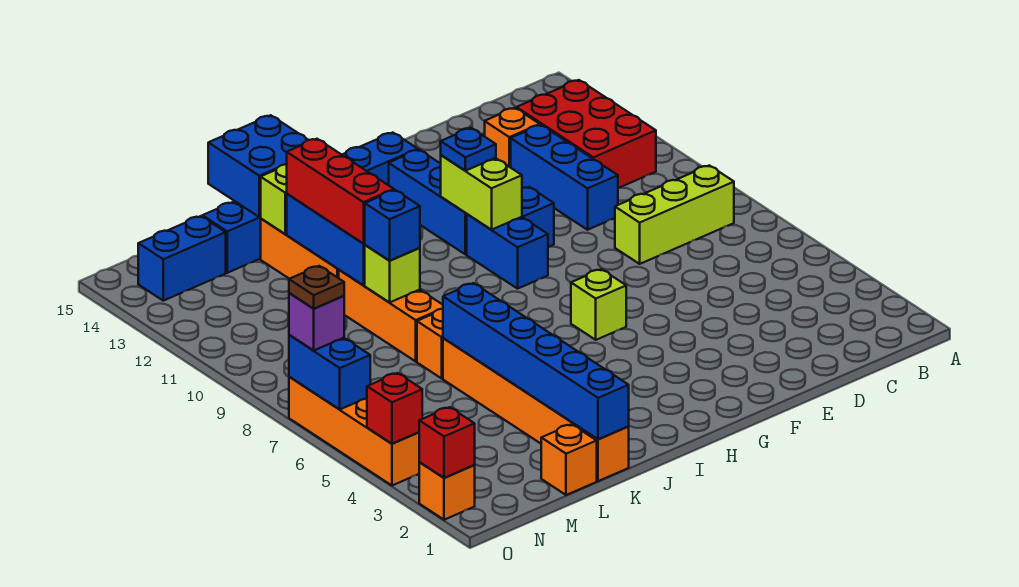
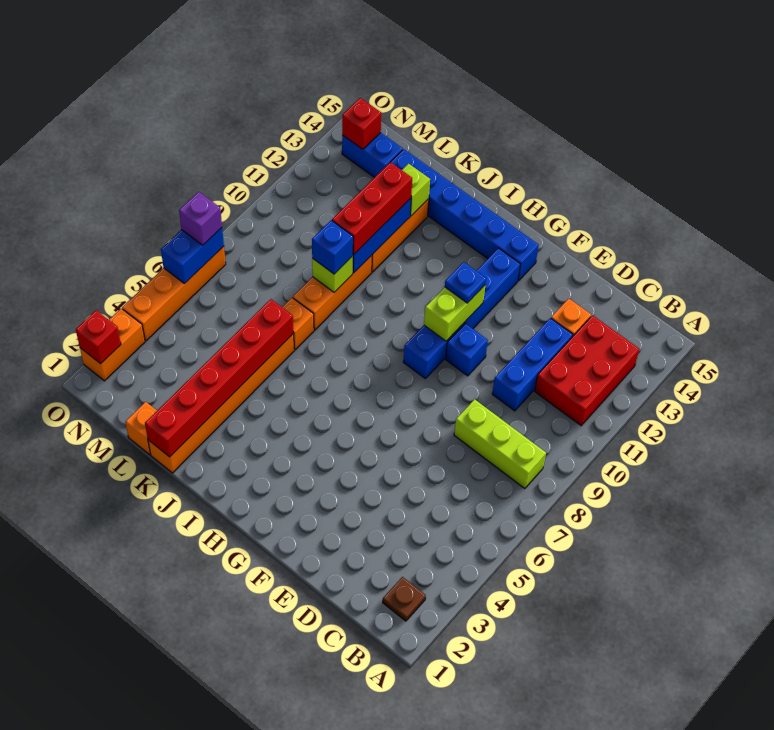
lime 1x1 brick [571,269,626,340] -> none
blue 2x2 brick [208,115,308,217] -> none
blue 1x6 brick [443,283,629,439] -> red 1x6 brick [145,299,293,457]
orange 1x1 brick [419,462,475,520] -> orange 1x2 brick [80,308,145,381]
red 1x1 brick [367,373,422,444] -> red 1x1 brick moved to [342,98,381,149]
brown 1x1 plate [289,266,344,309] -> brown 1x1 plate moved to [383,577,426,621]

